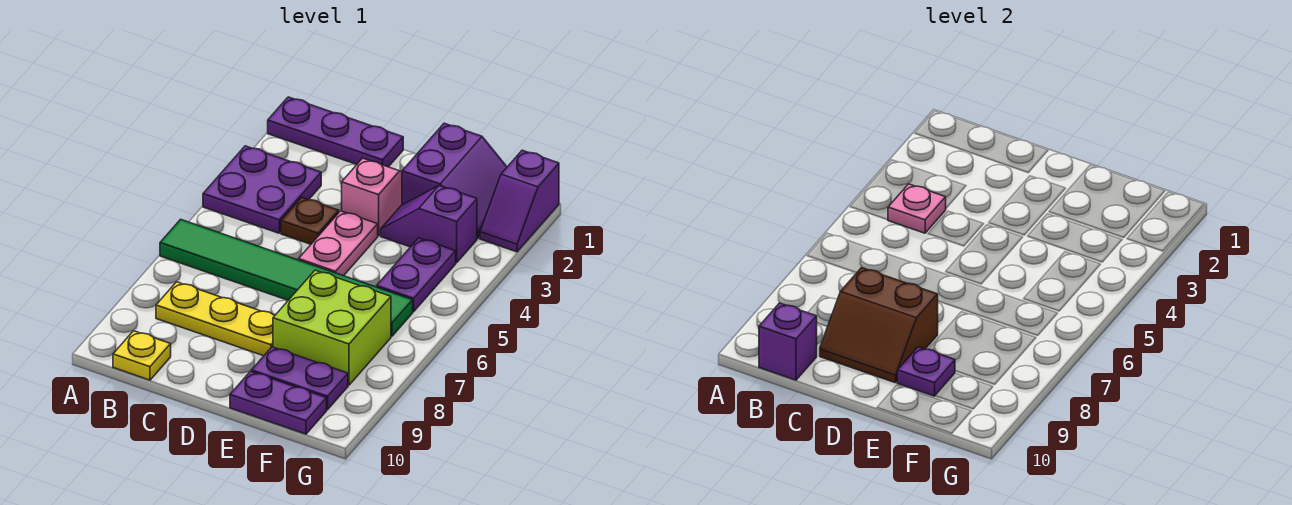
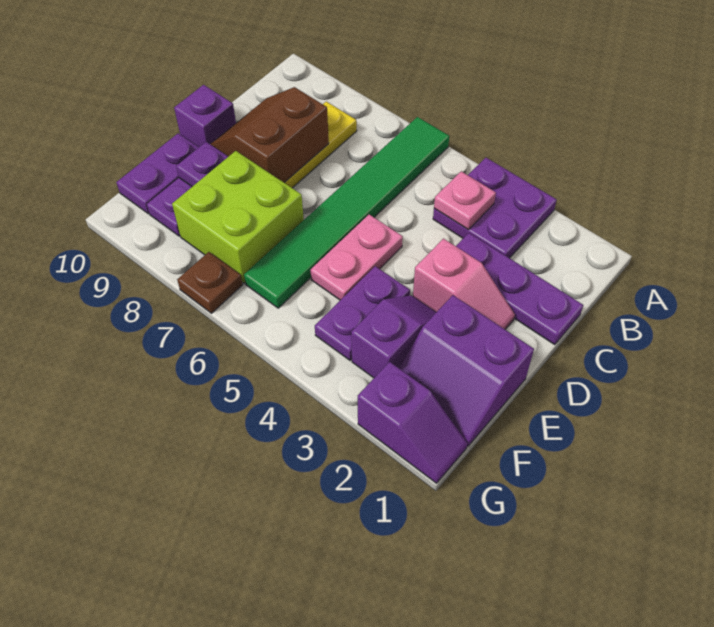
purple 1x3 plate [268,97,403,167] -> purple 1x3 plate turned to [456,233,583,345]
yellow 1x1 plate [113,331,171,380] -> none
purple 1x1 brick [759,303,817,380] -> purple 1x1 brick moved to [174,85,236,147]
brown 1x1 plate [281,197,339,244] -> brown 1x1 plate moved to [177,252,243,313]
pink 1x2 plate [299,211,378,276] -> pink 1x2 plate turned to [311,215,403,300]
purple 1x2 plate [377,238,456,312] -> purple 1x2 plate turned to [315,266,410,360]
purple 1x2 slope [480,150,559,252] -> purple 1x2 slope turned to [358,362,467,483]

